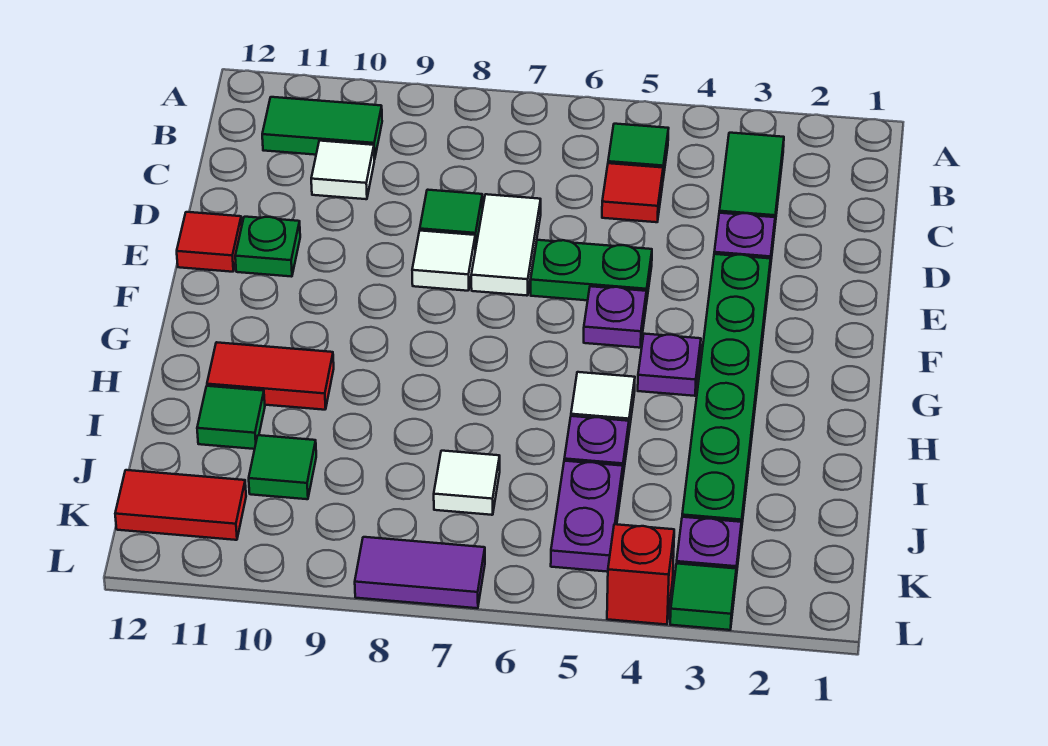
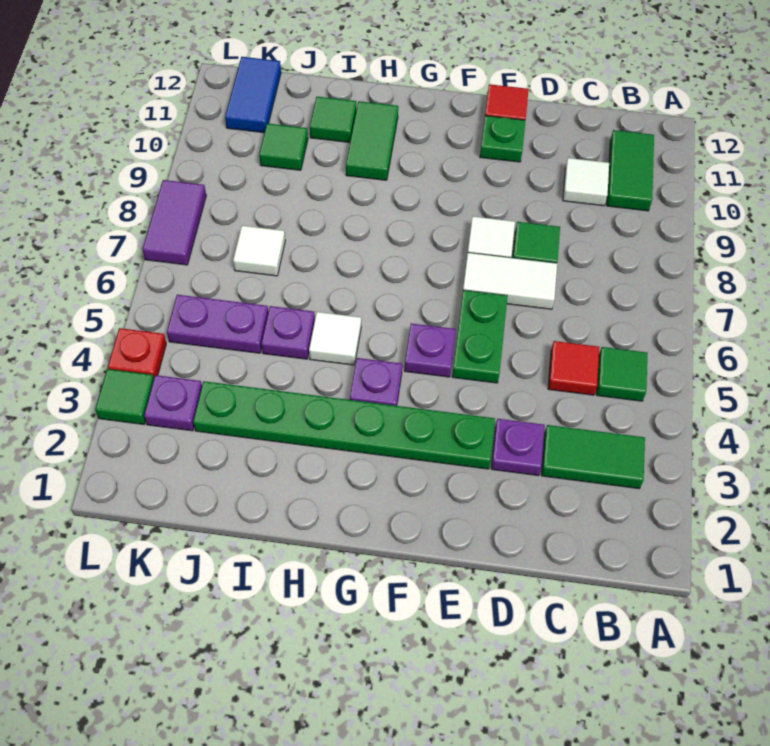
red 1x2 tile [207,342,334,410] -> green 1x2 tile [346,101,398,180]
red 1x2 tile [115,470,246,540] -> blue 1x2 tile [225,57,281,133]
red 1x1 brick [607,524,674,625] -> red 1x1 plate [108,328,166,378]

